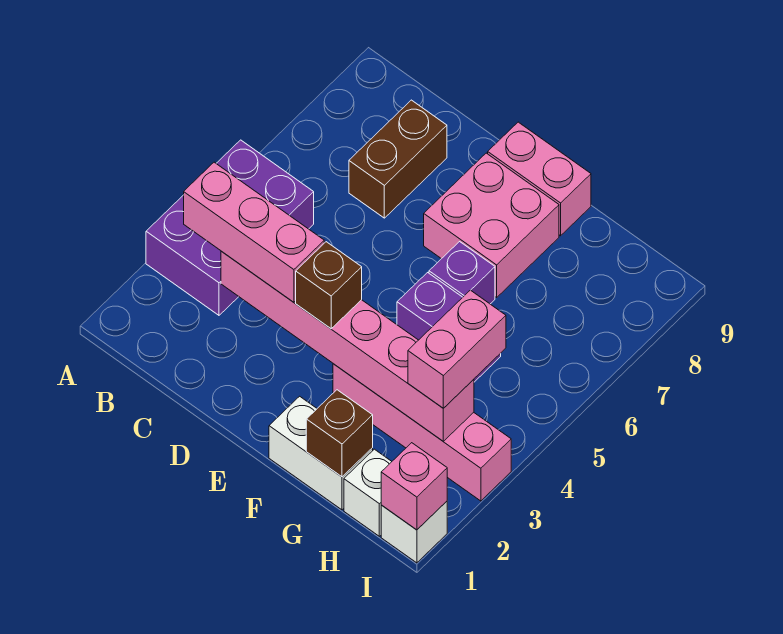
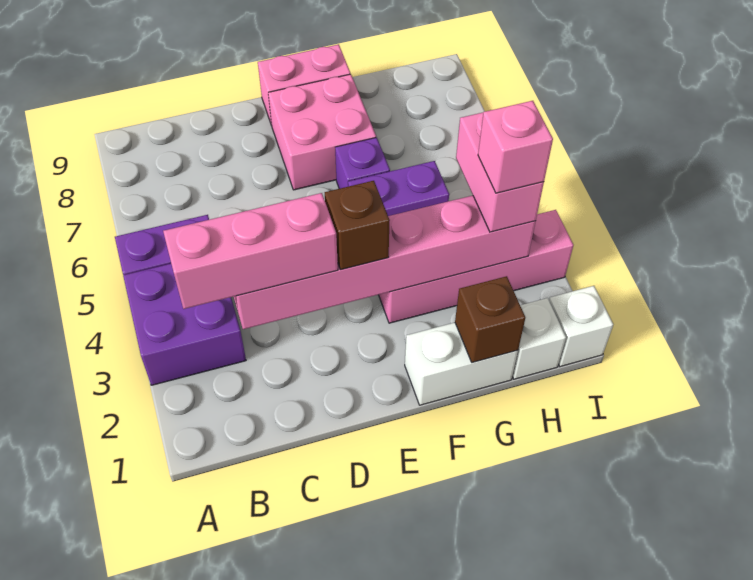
brown 1x2 brick [349,100,447,218] -> none
pink 1x1 brick [381,443,447,530] -> pink 1x1 brick moved to [478,101,553,193]

